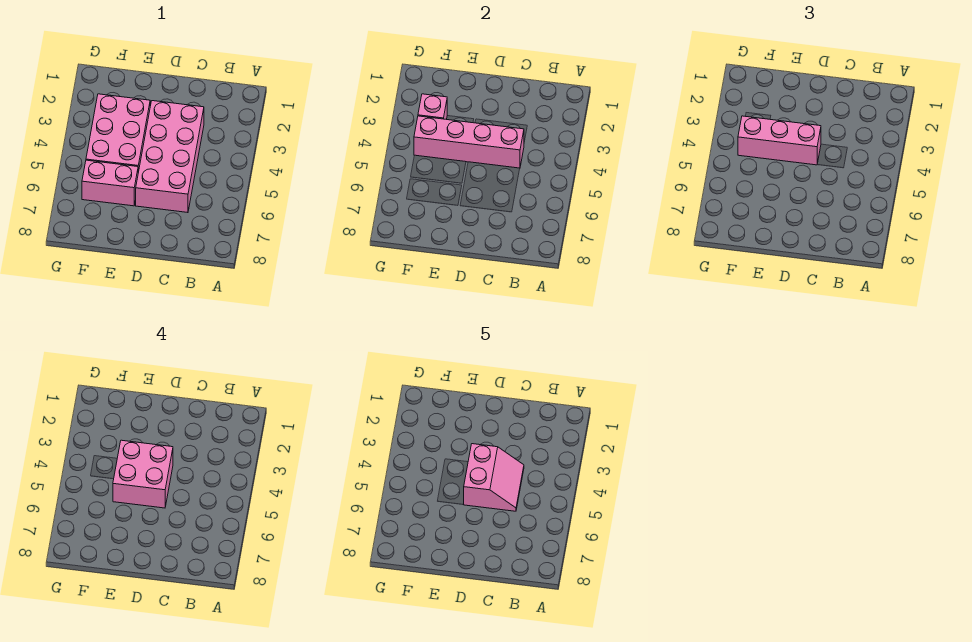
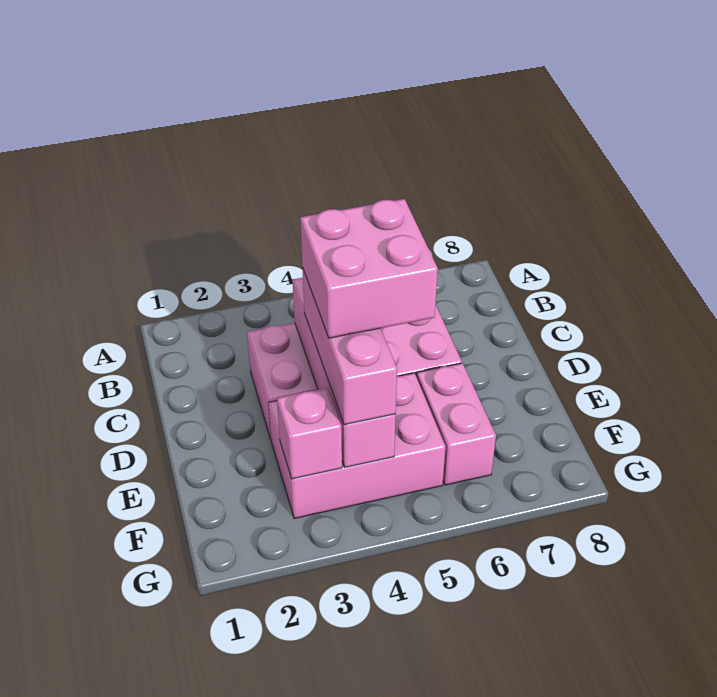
pink 2x2 slope [464,444,524,511] -> none

